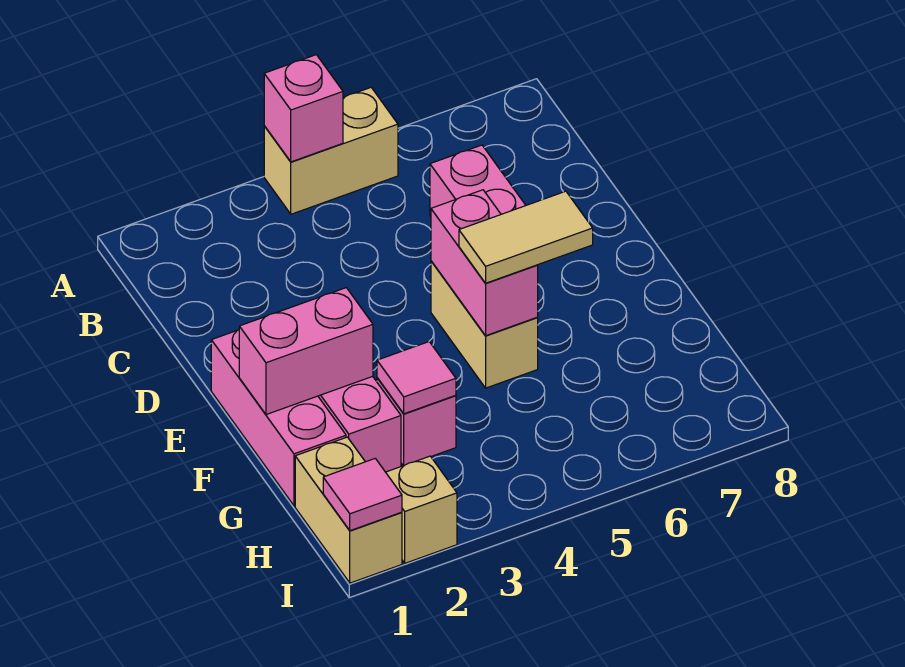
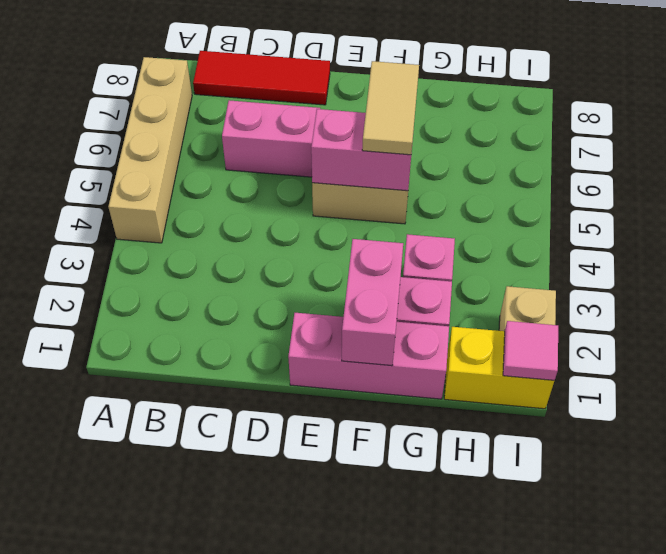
tan 1x2 brick [264,88,398,214] -> tan 1x4 brick [108,57,192,243]
pink 1x1 brick [264,55,343,162] -> none
none -> red 1x3 tile [193,51,330,105]
pink 1x1 tile [377,342,456,414] -> none
tan 1x2 brick [295,437,402,583] -> yellow 1x2 brick [444,327,554,409]

